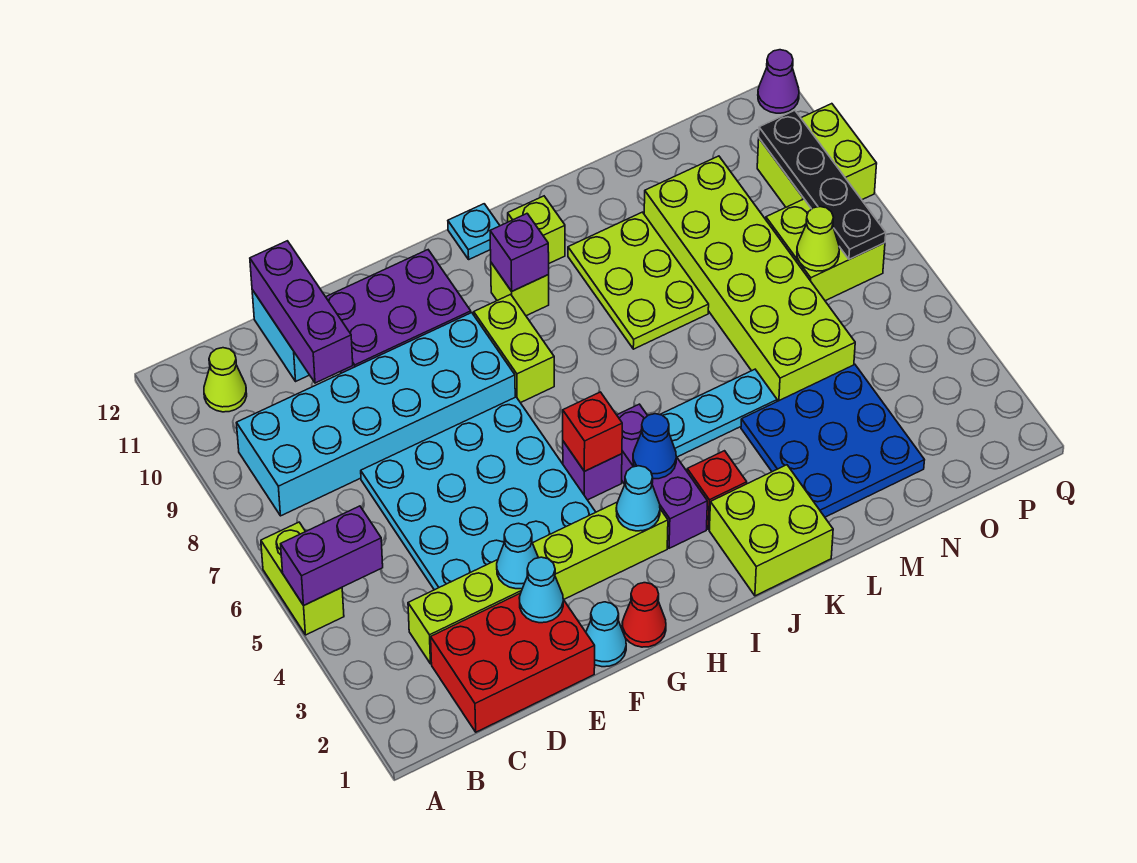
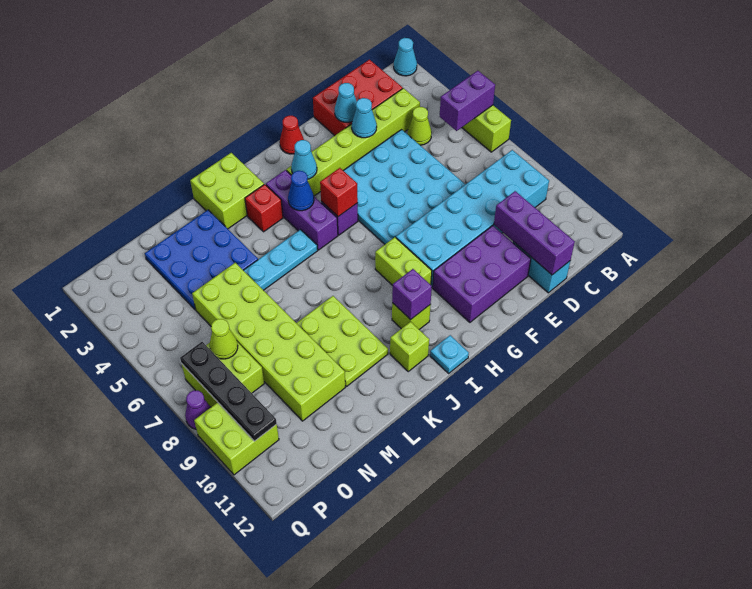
lime 1x1 cone [204,348,247,412] -> lime 1x1 cone moved to [407,107,432,145]
cyan 1x1 cone [586,602,626,667] -> cyan 1x1 cone moved to [394,38,417,76]
purple 1x1 cone [758,50,799,113] -> purple 1x1 cone moved to [185,390,211,429]

